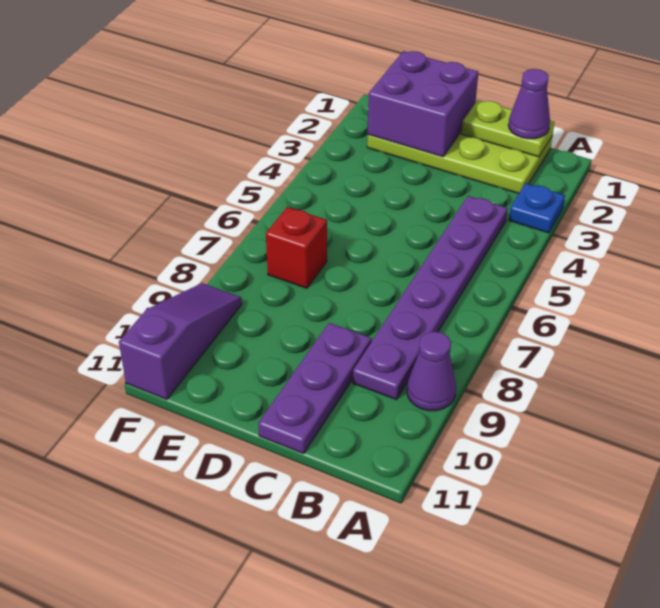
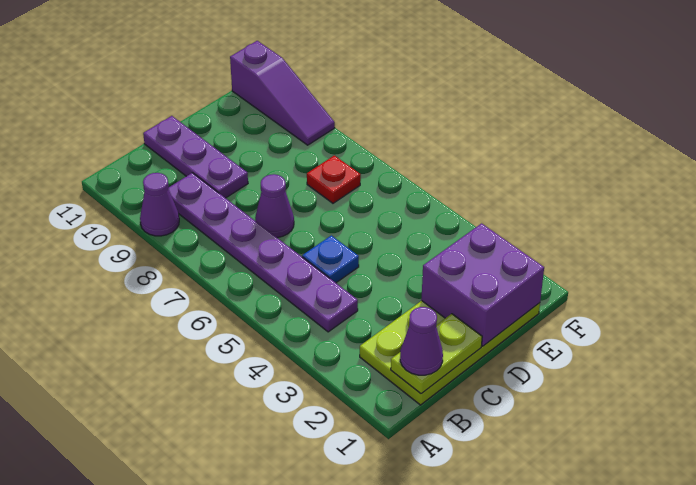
blue 1x1 plate [509,183,565,233] -> blue 1x1 plate moved to [302,235,359,283]
none -> purple 1x1 cone [255,174,294,238]
red 1x1 brick [266,207,327,288] -> red 1x1 plate [307,155,361,203]

